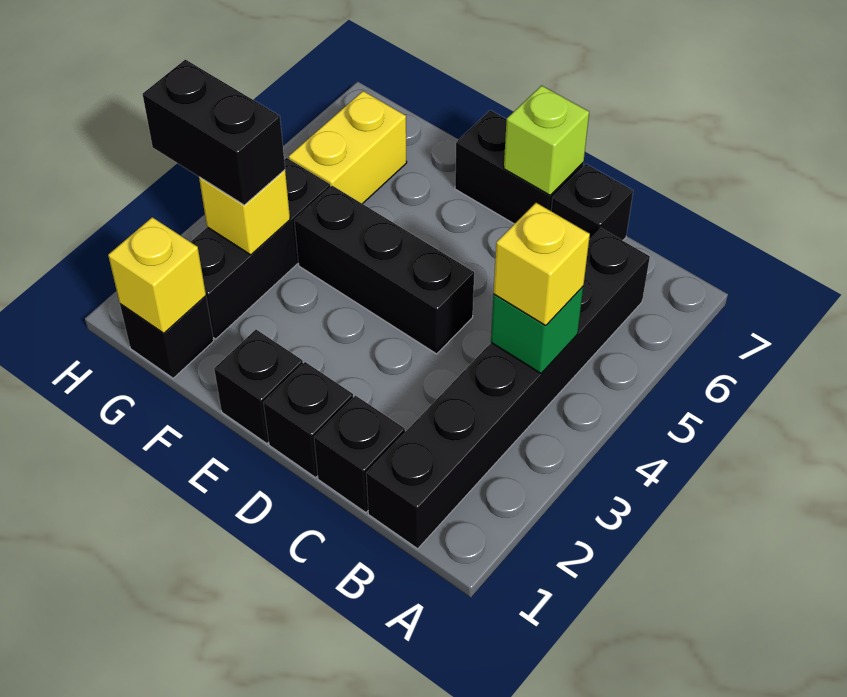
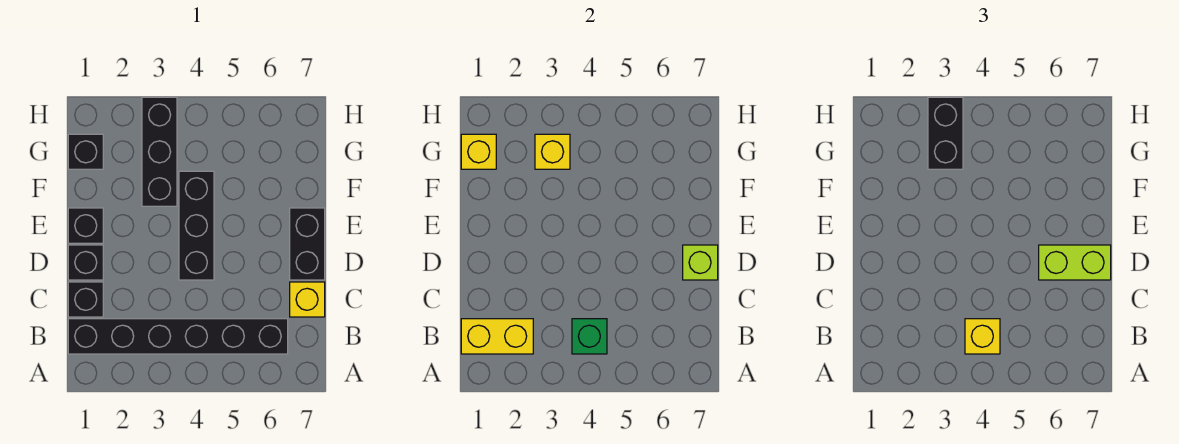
black 1x1 brick [551,164,633,240] -> yellow 1x1 brick [290,282,325,317]
none -> lime 1x2 brick [1039,245,1111,280]
black 1x3 brick [191,158,330,339] -> black 1x3 brick turned to [142,97,177,206]
yellow 1x2 brick [289,91,407,204] -> yellow 1x2 brick moved to [461,319,533,354]

